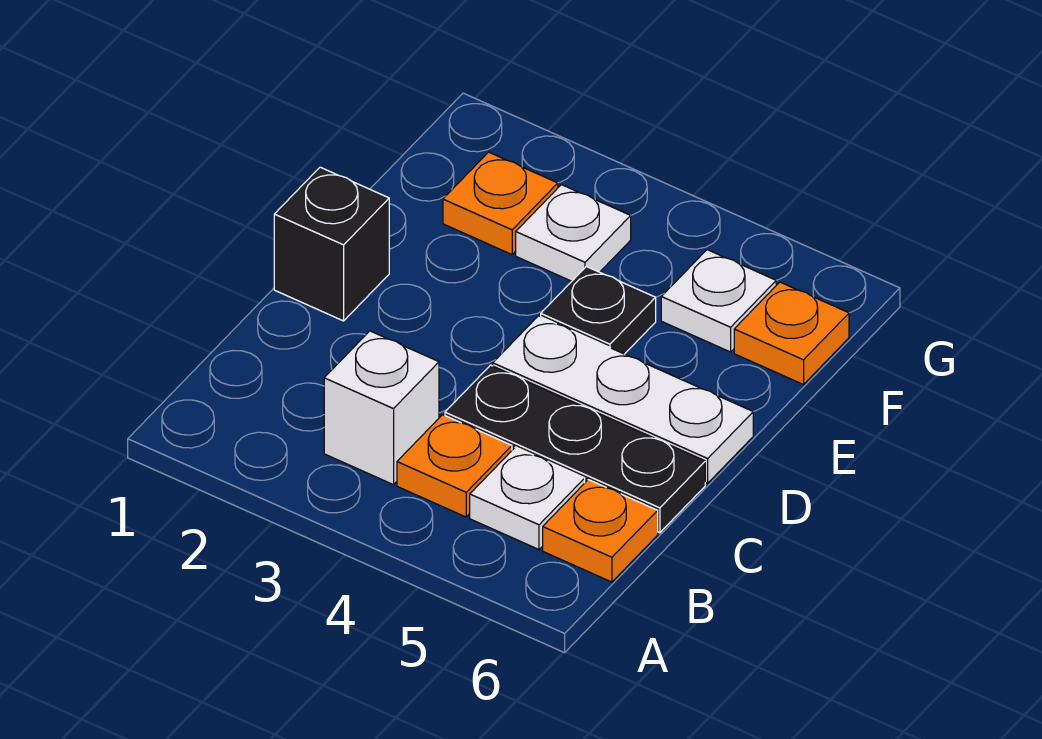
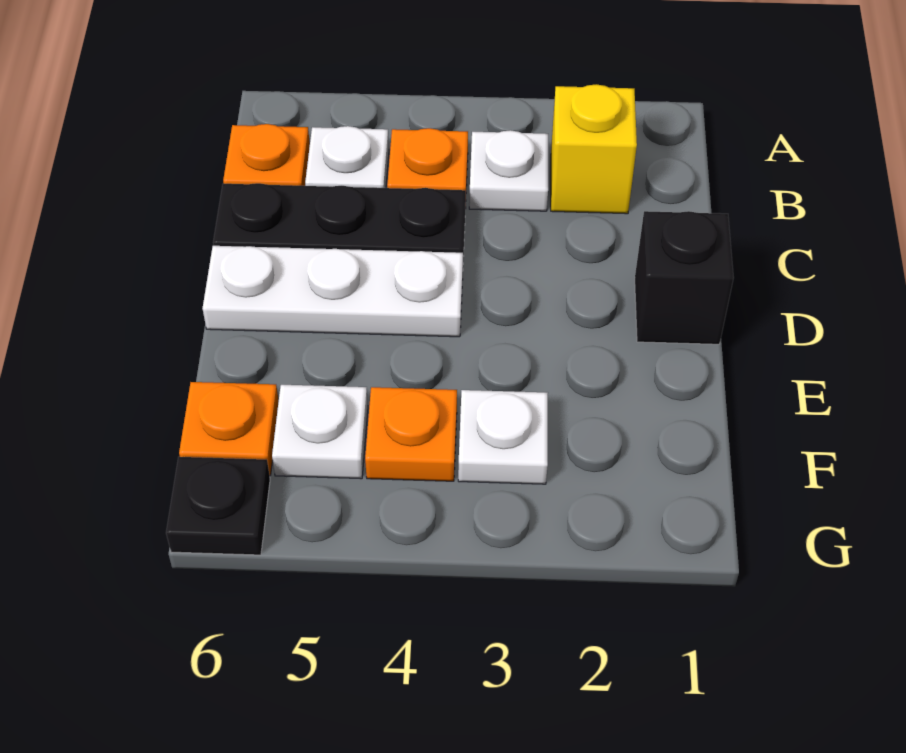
none -> yellow 1x1 brick [551,84,637,214]
white 1x1 brick [324,331,439,485] -> white 1x1 plate [469,130,548,211]
black 1x1 plate [541,266,656,354] -> black 1x1 plate moved to [166,457,270,555]
orange 1x1 plate [443,152,558,254] -> orange 1x1 plate moved to [365,387,457,481]

